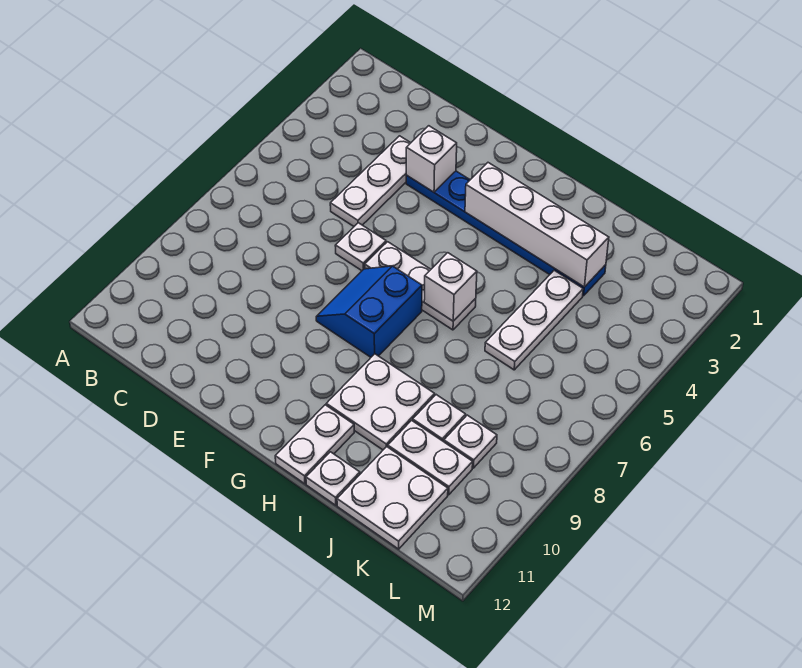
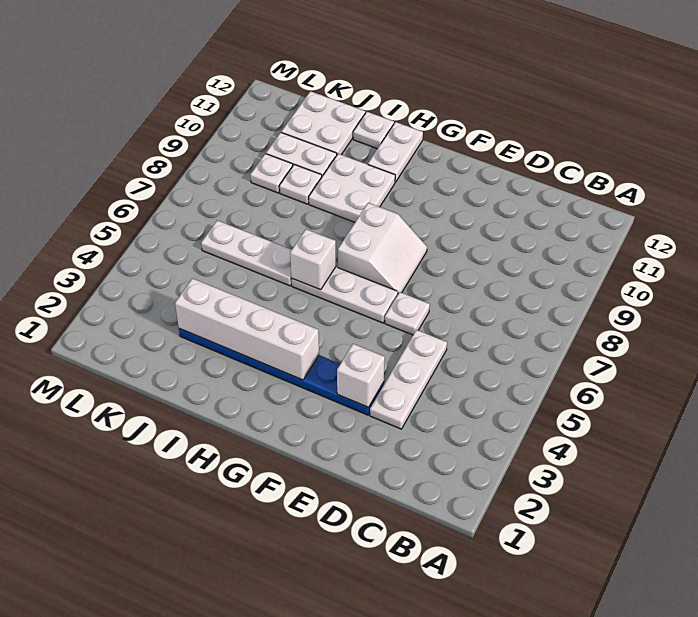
blue 2x2 slope [316,266,422,357] -> white 2x2 slope [338,203,427,293]
white 1x3 plate [485,270,583,370] -> white 1x3 plate turned to [201,220,292,286]

